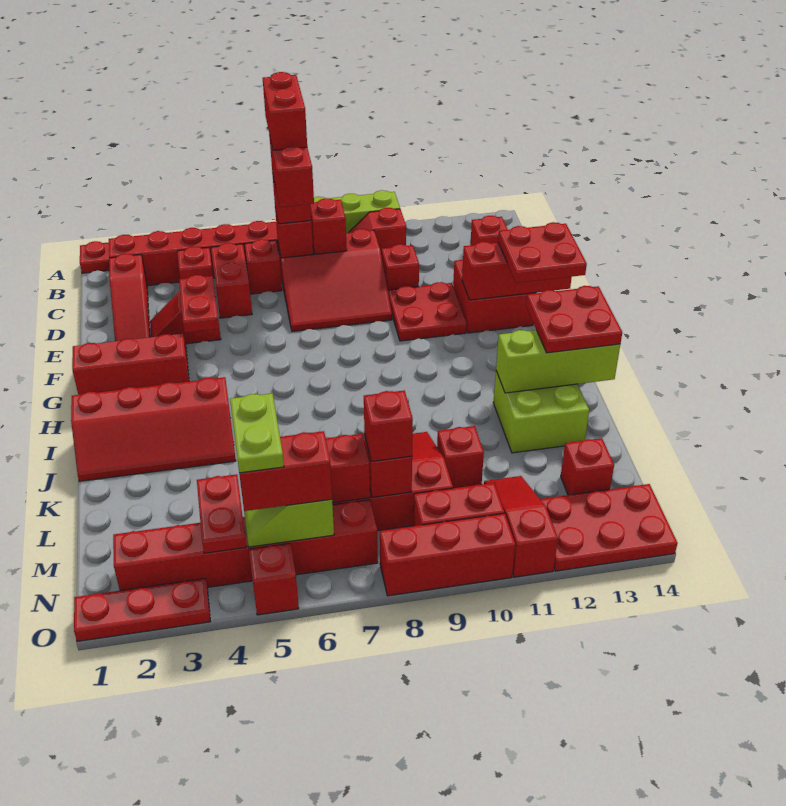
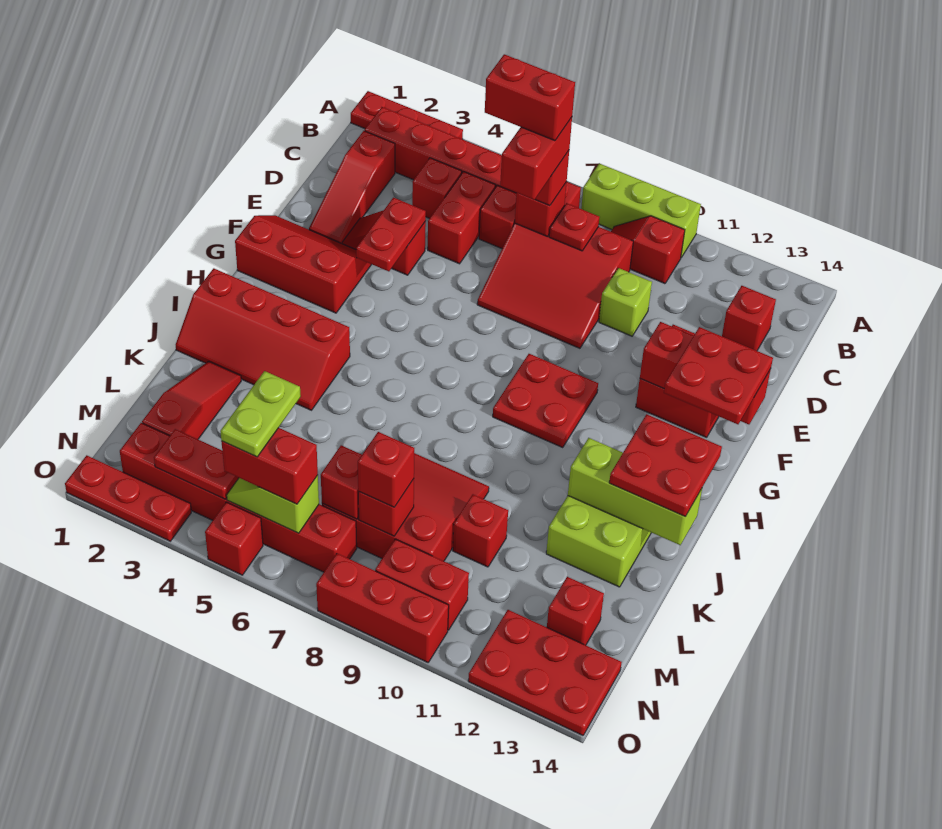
red 1x2 brick [263,72,307,150] -> red 1x2 brick turned to [485,54,575,141]
red 1x1 brick [310,198,347,254] -> red 1x1 plate [549,203,600,251]
red 1x1 brick [382,244,419,290] -> lime 1x1 brick [599,268,652,336]
red 2x2 plate [388,282,467,341] -> red 2x2 plate moved to [493,354,598,447]
red 1x2 plate [197,474,246,553] -> red 1x2 plate turned to [154,429,239,499]
red 1x3 slope [484,476,558,577] -> red 1x3 slope moved to [142,361,241,439]

